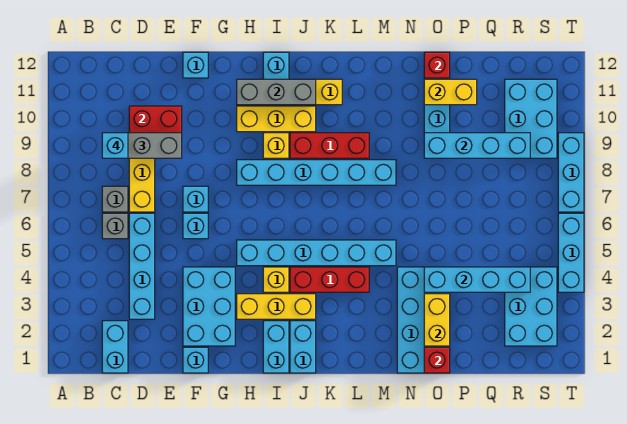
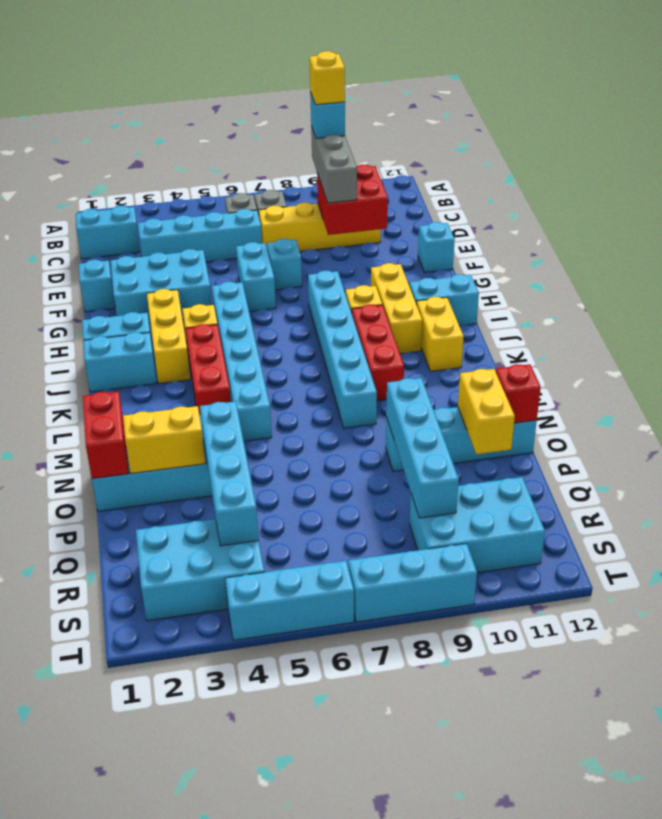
none -> yellow 1x1 brick [310,51,345,105]
cyan 1x1 brick [183,213,208,239] -> cyan 1x2 brick [236,242,276,312]
grey 1x3 brick [237,79,316,105] -> none
red 1x1 brick [424,347,450,373] -> red 1x2 brick [83,392,129,479]

